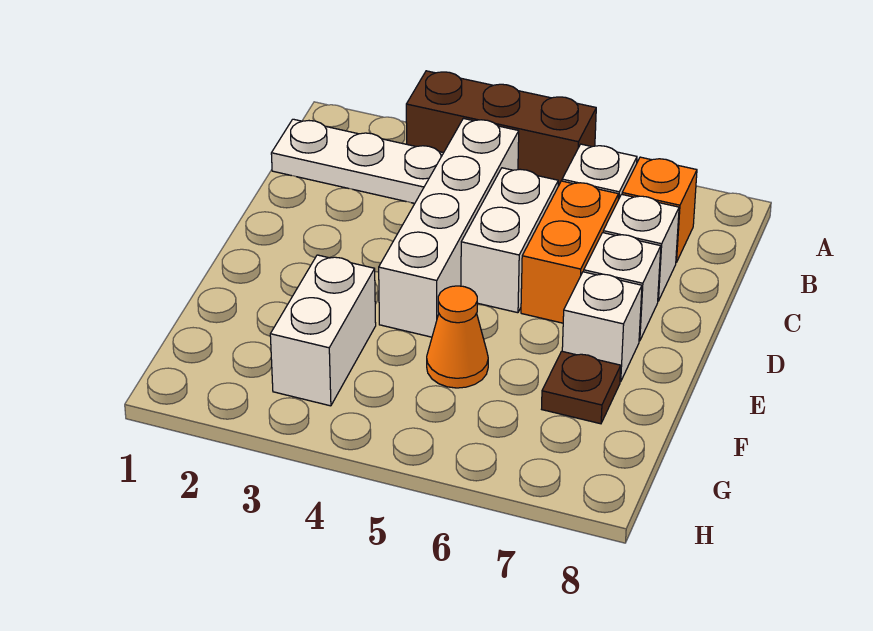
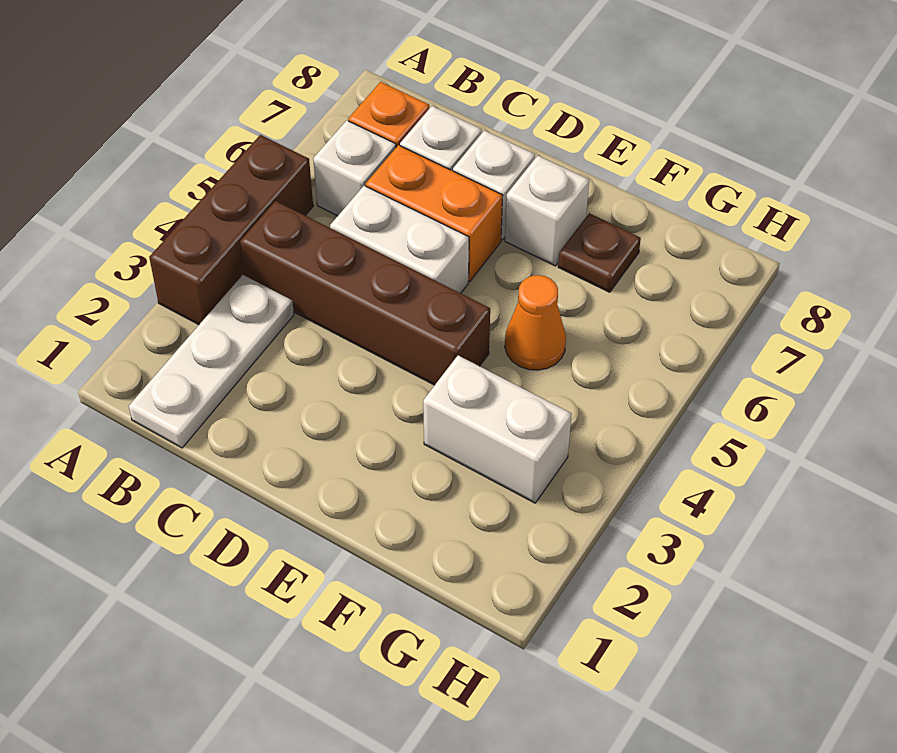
white 1x4 brick [379,118,519,337] -> brown 1x4 brick [240,201,490,385]

